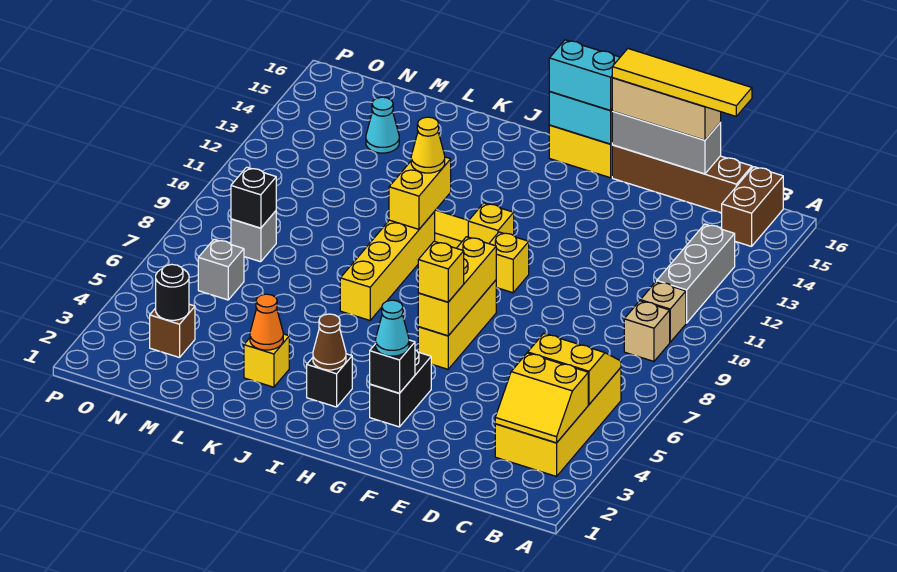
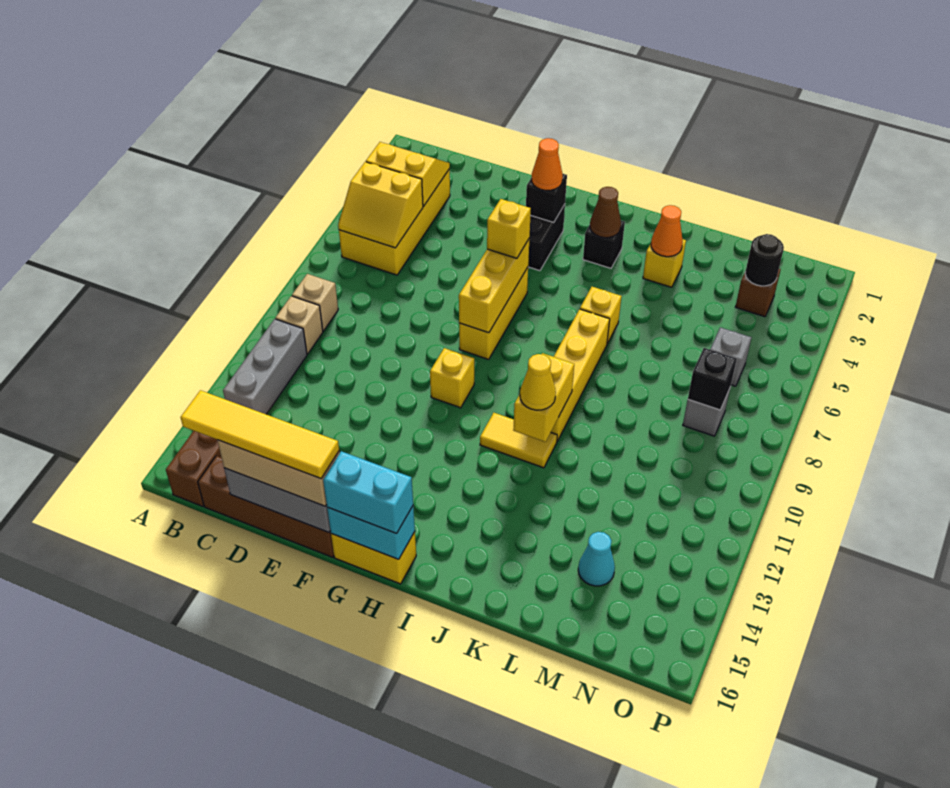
cyan 1x1 cone [376,300,409,356] -> orange 1x1 cone [531,138,563,190]
yellow 1x1 brick [468,203,514,244] -> yellow 1x1 brick moved to [580,287,622,344]

